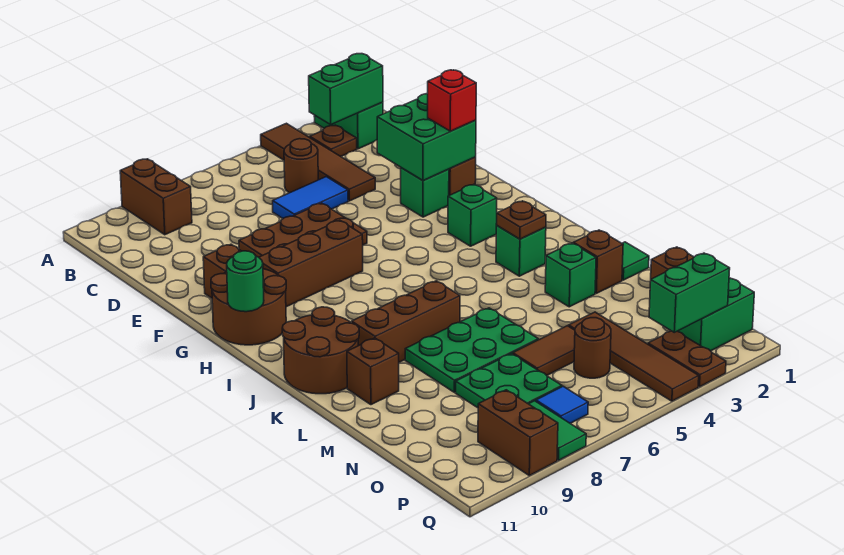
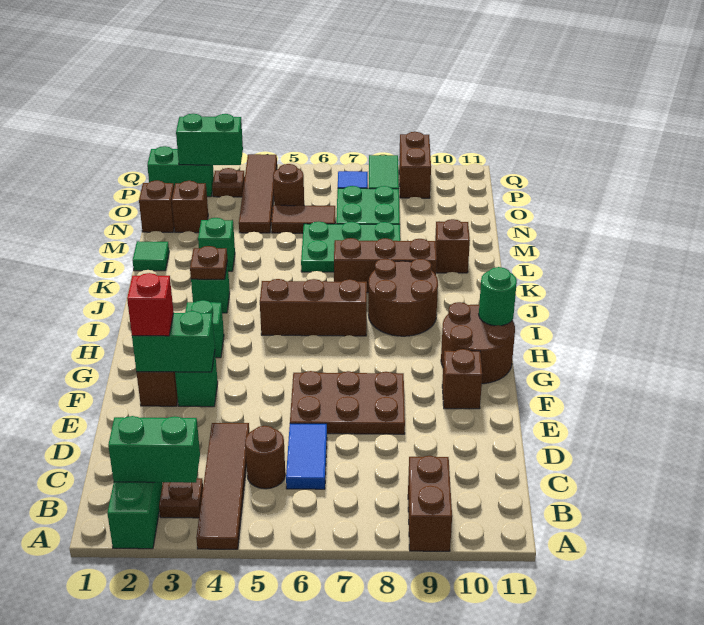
blue 1x2 tile [273,177,348,218] -> blue 1x2 tile turned to [286,424,327,489]
green 2x2 brick [377,94,476,181] -> green 1x2 brick [132,311,215,372]
brown 1x3 brick [259,220,363,307] -> brown 1x3 brick moved to [260,279,367,336]
brown 2x2 round brick [282,307,359,394] -> brown 2x2 round brick moved to [368,259,438,336]
brown 1x1 brick [573,230,623,293] -> brown 1x1 brick moved to [172,181,208,233]
brown 1x2 plate [648,331,726,387] -> brown 1x1 plate [212,168,245,197]

